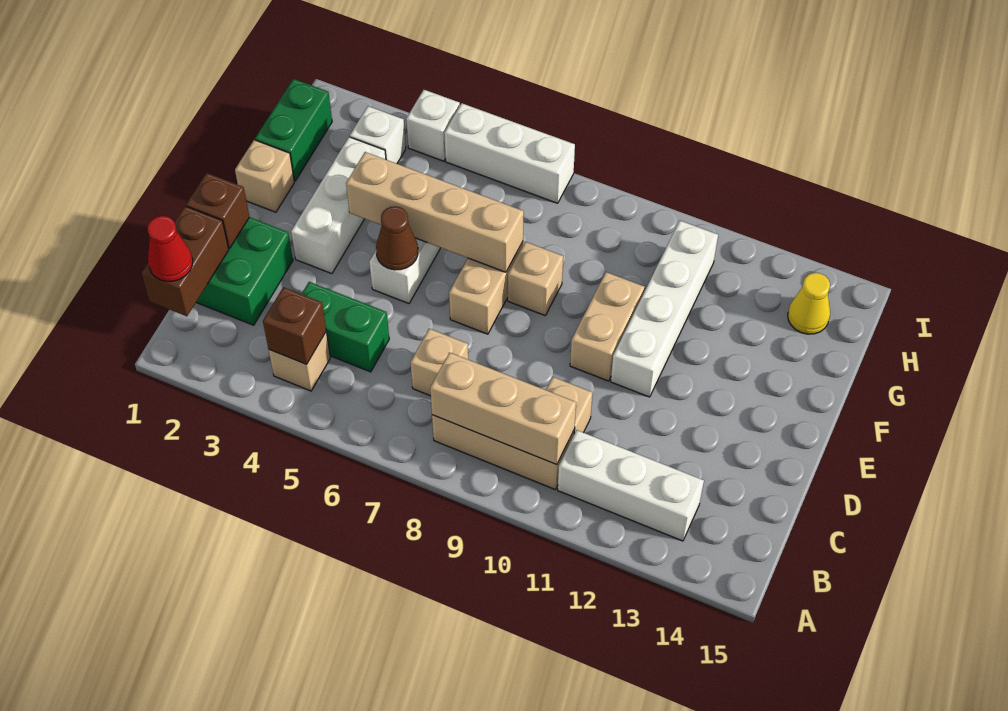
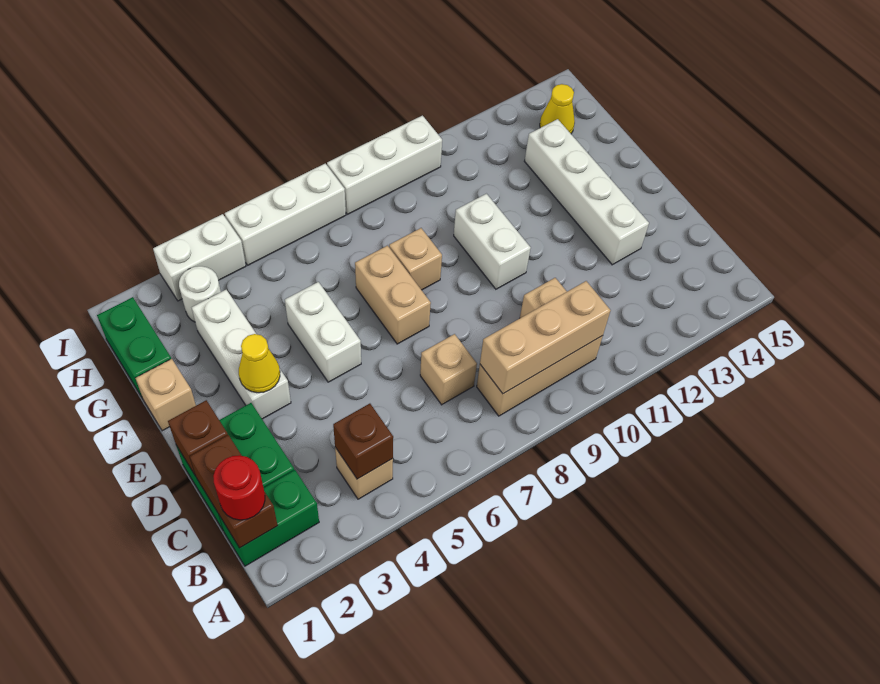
red 1x1 cone [147,216,193,282] -> red 1x1 round brick [213,455,265,520]
white 1x3 brick [558,430,704,541] -> white 1x3 brick moved to [327,116,442,214]
green 1x2 brick [302,282,389,372] -> green 1x2 brick moved to [219,470,319,566]
none -> yellow 1x1 cone [239,334,280,393]
brown 1x1 cone [376,206,418,270] -> none
tan 1x2 brick [570,272,645,381] -> white 1x2 brick [454,194,531,289]
white 1x4 brick [611,221,718,397] -> white 1x4 brick moved to [524,119,649,265]
tan 1x4 brick [346,152,524,272] -> none
white 1x1 brick [350,106,406,164] -> white 1x1 round brick [179,266,221,322]
white 1x1 brick [406,90,460,161] -> white 1x2 brick [153,214,246,301]

